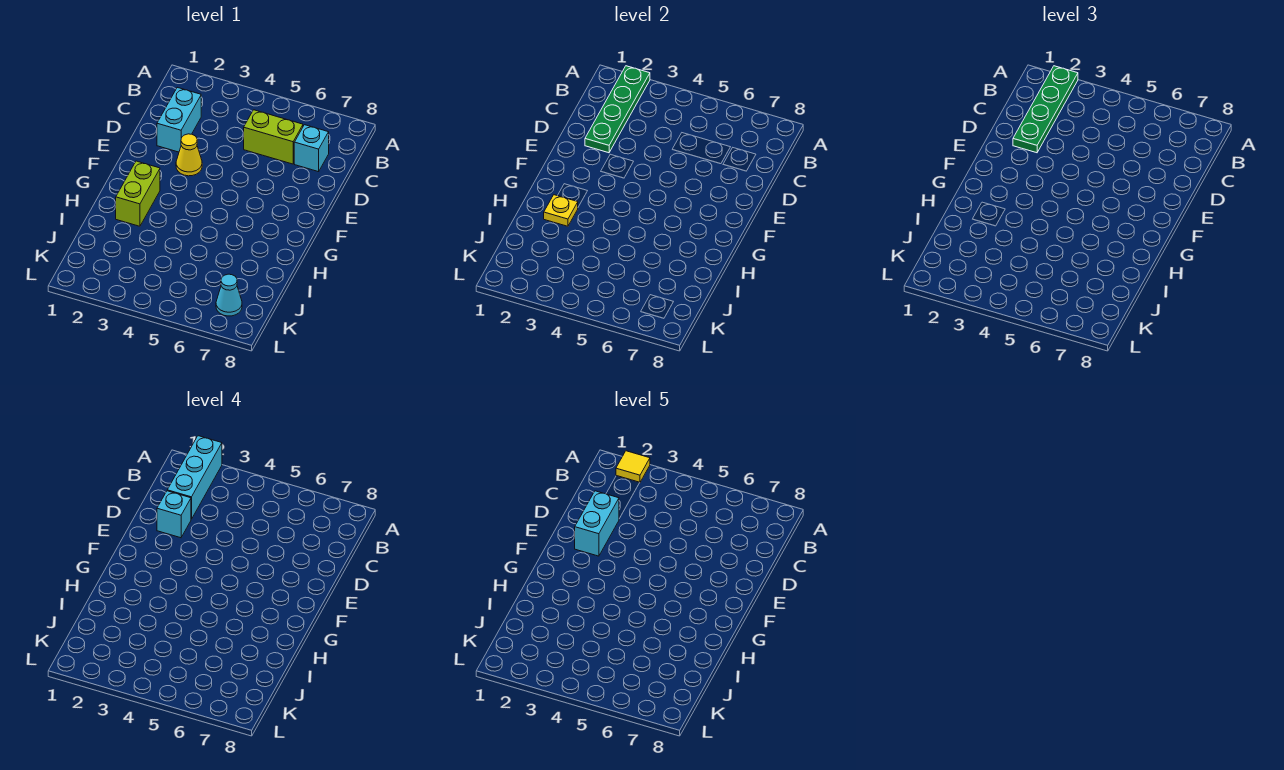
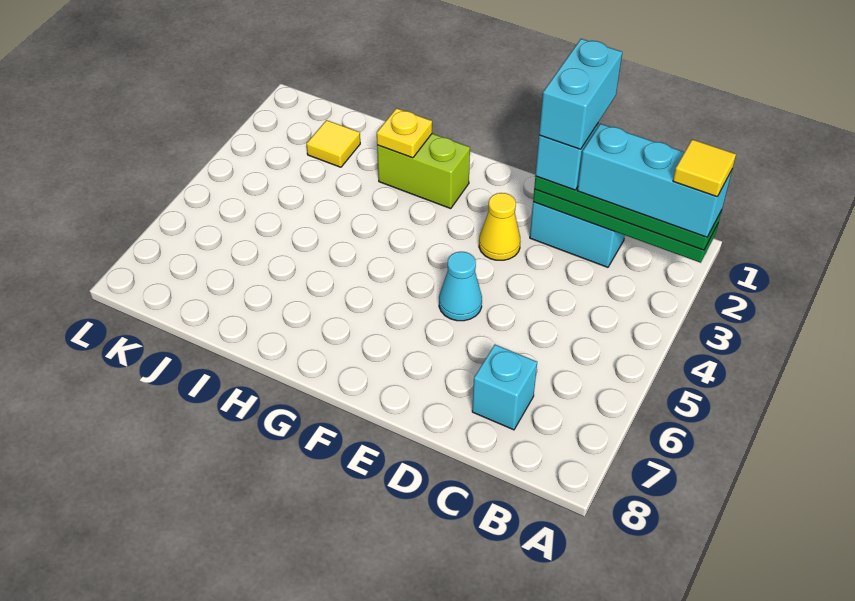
lime 1x2 brick [244,110,303,164] -> none
cyan 1x2 brick [575,491,619,556] -> cyan 1x2 brick turned to [539,39,622,149]
none -> yellow 1x1 tile [306,120,360,167]
cyan 1x1 cone [216,274,242,316] -> cyan 1x1 cone moved to [439,252,482,321]

